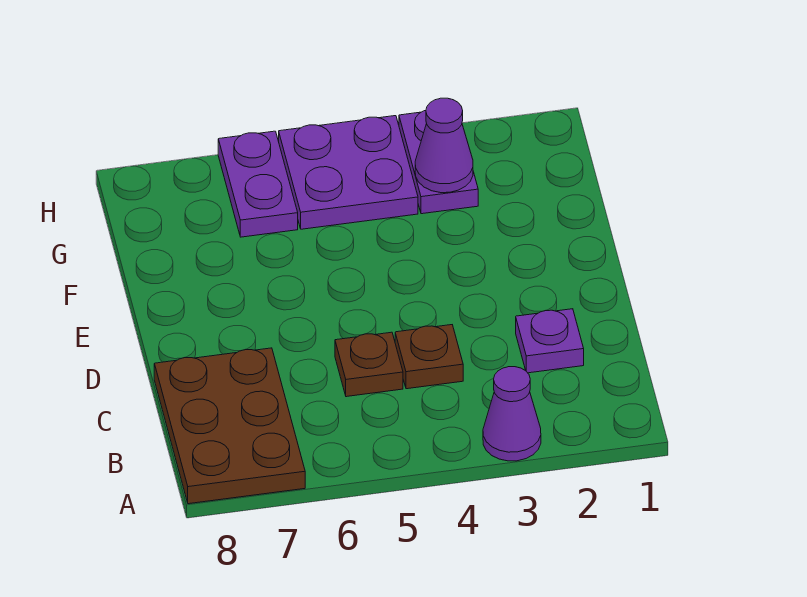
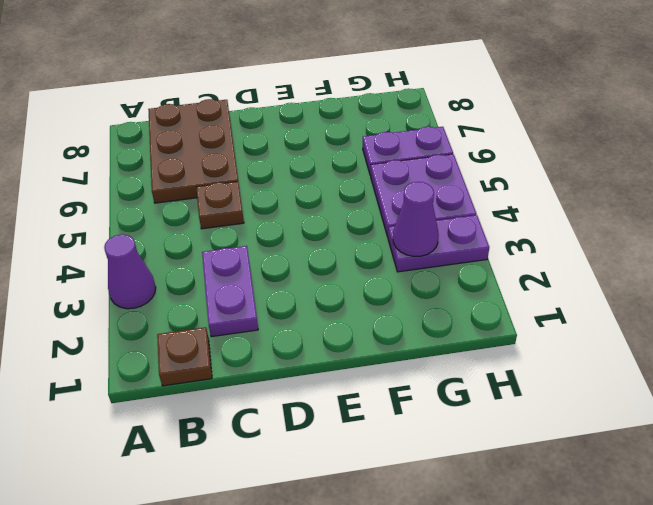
brown 2x3 plate [154,348,305,504] -> brown 2x3 plate turned to [148,99,238,203]
purple 1x1 plate [516,309,584,373] -> purple 1x2 plate [202,246,258,337]
brown 1x1 plate [395,325,463,389] -> brown 1x1 plate moved to [157,327,212,386]

